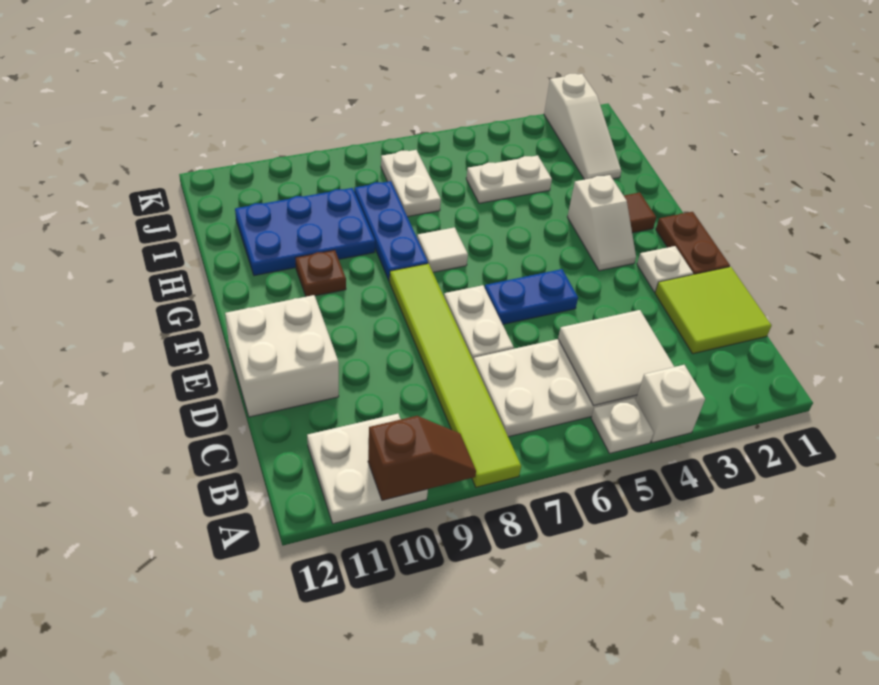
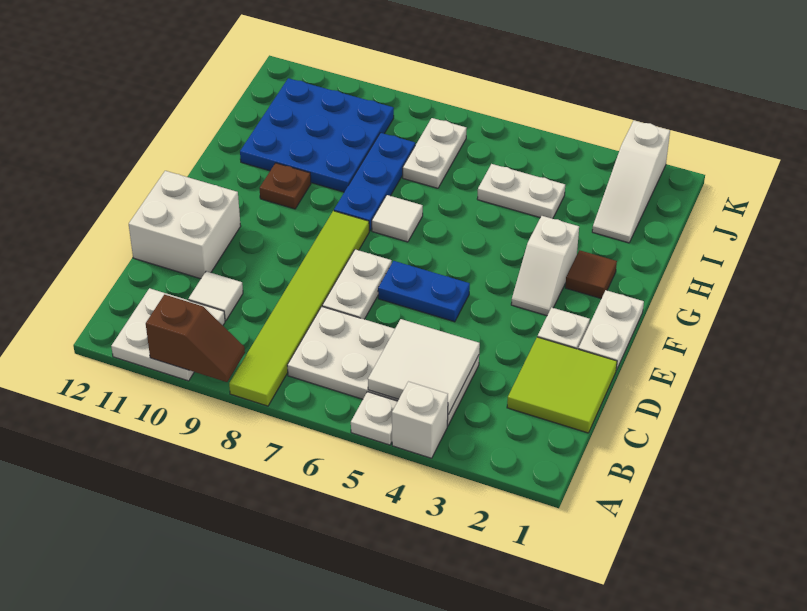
none -> white 1x1 tile [188,271,243,321]
brown 1x2 plate [656,212,730,275] -> white 1x2 plate [578,290,644,370]
blue 2x3 plate [235,188,375,276] -> blue 3x3 plate [240,78,394,192]

